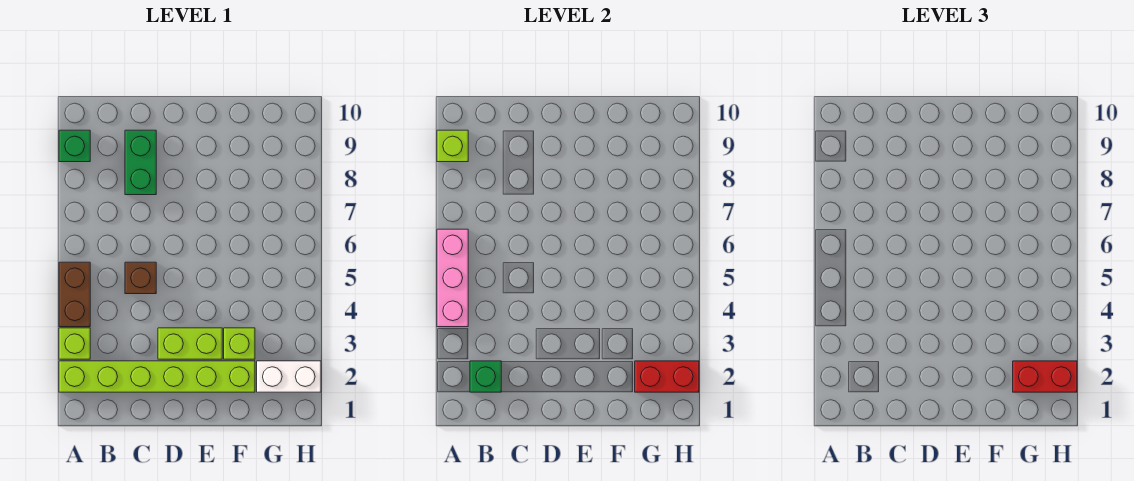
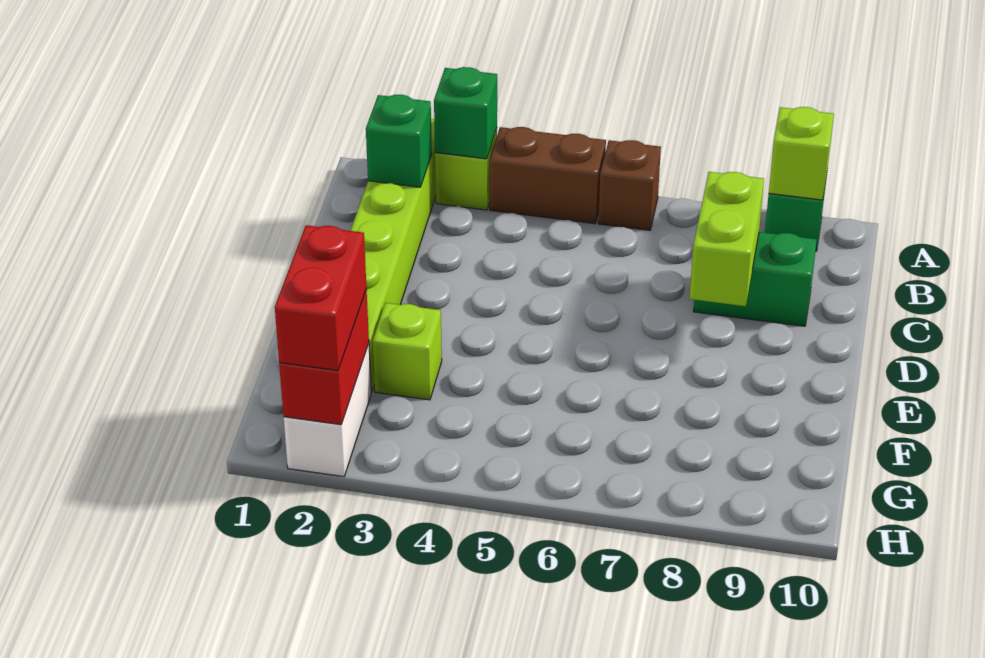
none -> green 1x1 brick [434,67,497,159]
pink 1x3 brick [437,229,468,327] -> none
brown 1x1 brick [125,262,156,294] -> brown 1x1 brick moved to [598,140,661,230]
lime 1x2 brick [158,328,222,359] -> lime 1x2 brick moved to [689,172,764,306]

